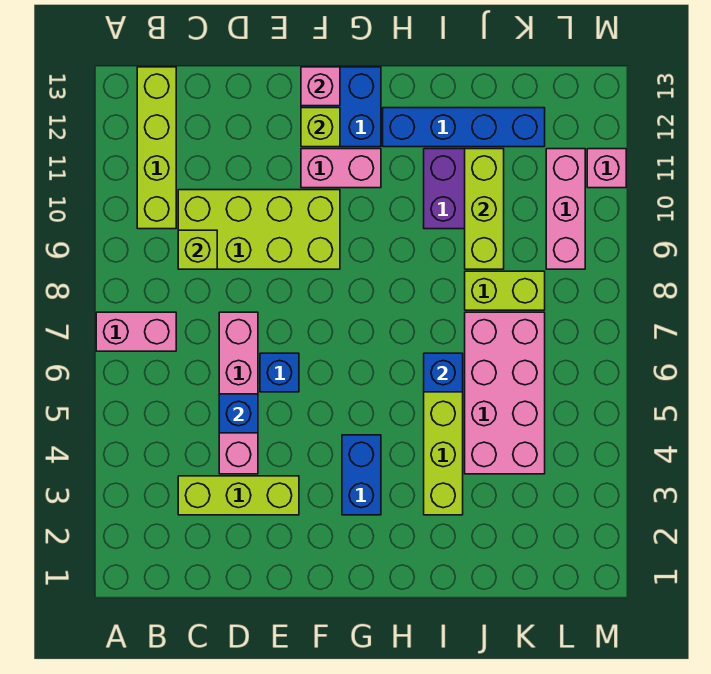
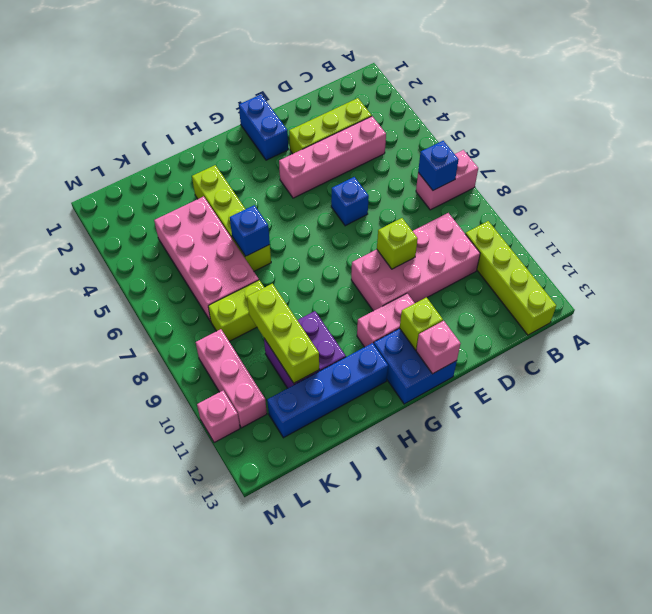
lime 2x4 brick [178,190,340,269] -> pink 2x4 brick [351,213,480,311]
lime 1x1 brick [178,230,217,269] -> lime 1x1 brick moved to [377,218,418,269]
pink 1x4 brick [219,312,258,474] -> pink 1x4 brick turned to [279,116,386,198]
blue 1x1 brick [219,394,258,433] -> blue 1x1 brick moved to [418,141,459,191]
blue 1x2 brick [342,435,381,515] -> blue 1x2 brick moved to [239,95,288,160]

